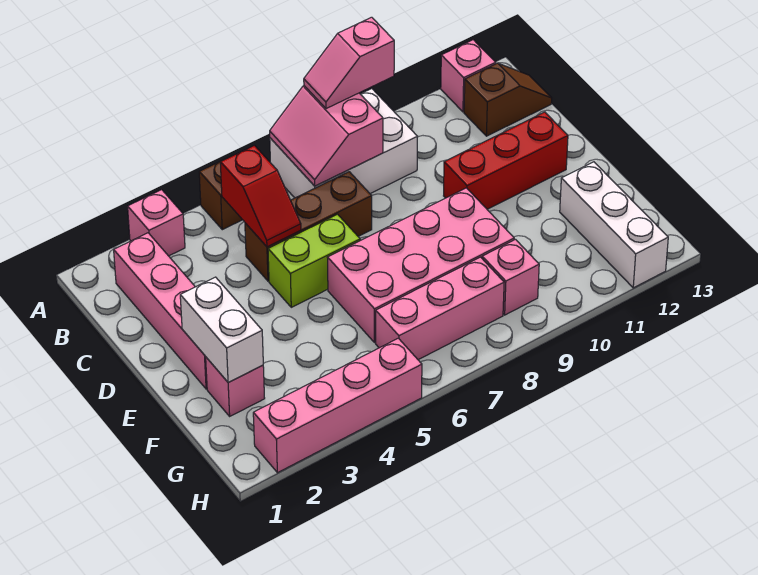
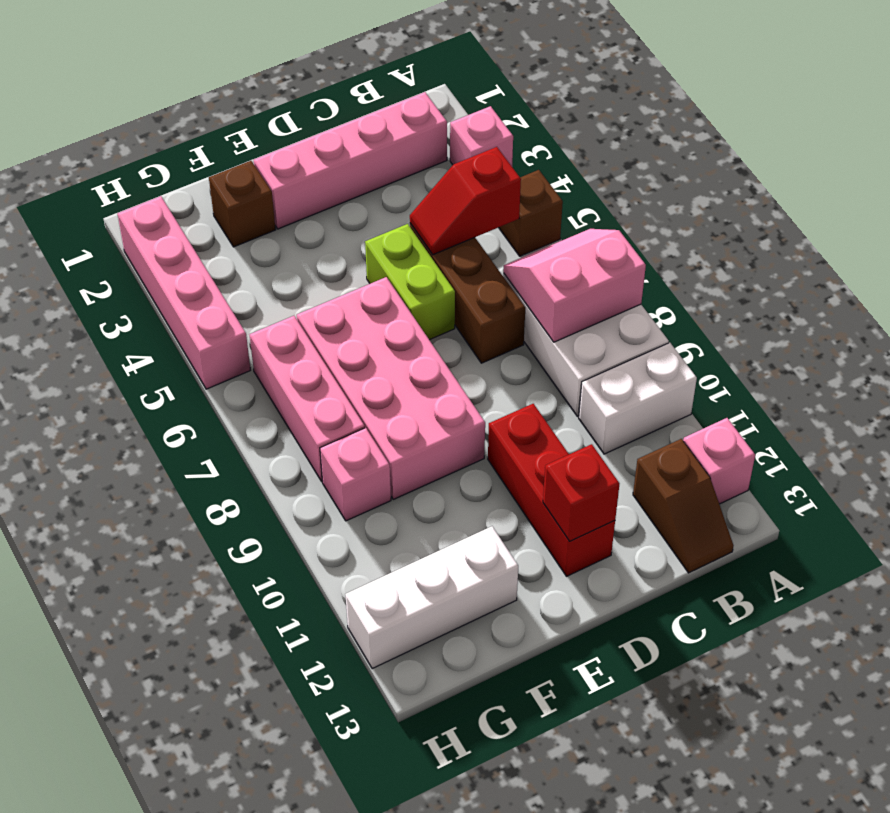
pink 1x2 slope [304,17,394,109] -> none
none -> red 1x1 brick [543,444,619,541]
white 1x2 brick [180,277,263,383] -> white 1x2 brick moved to [579,343,697,454]
pink 1x1 brick [206,357,265,416] -> brown 1x1 brick [209,161,276,247]

